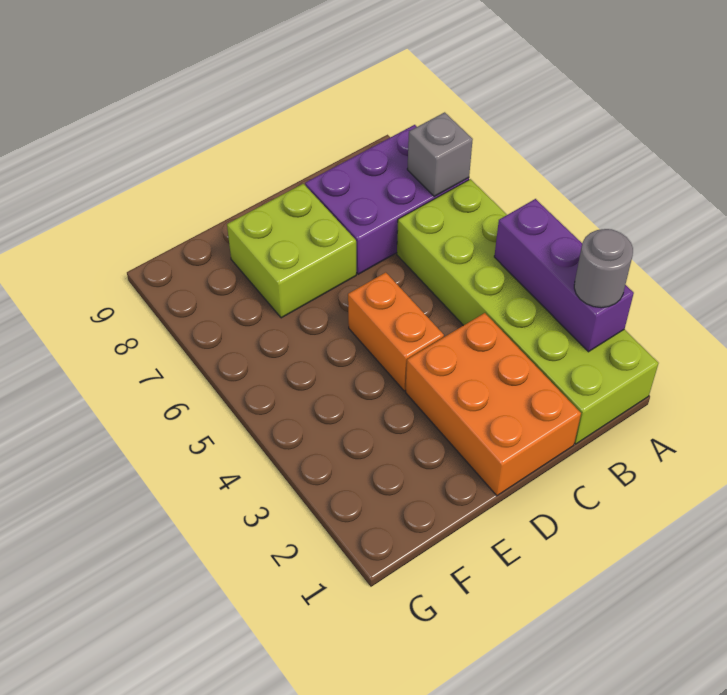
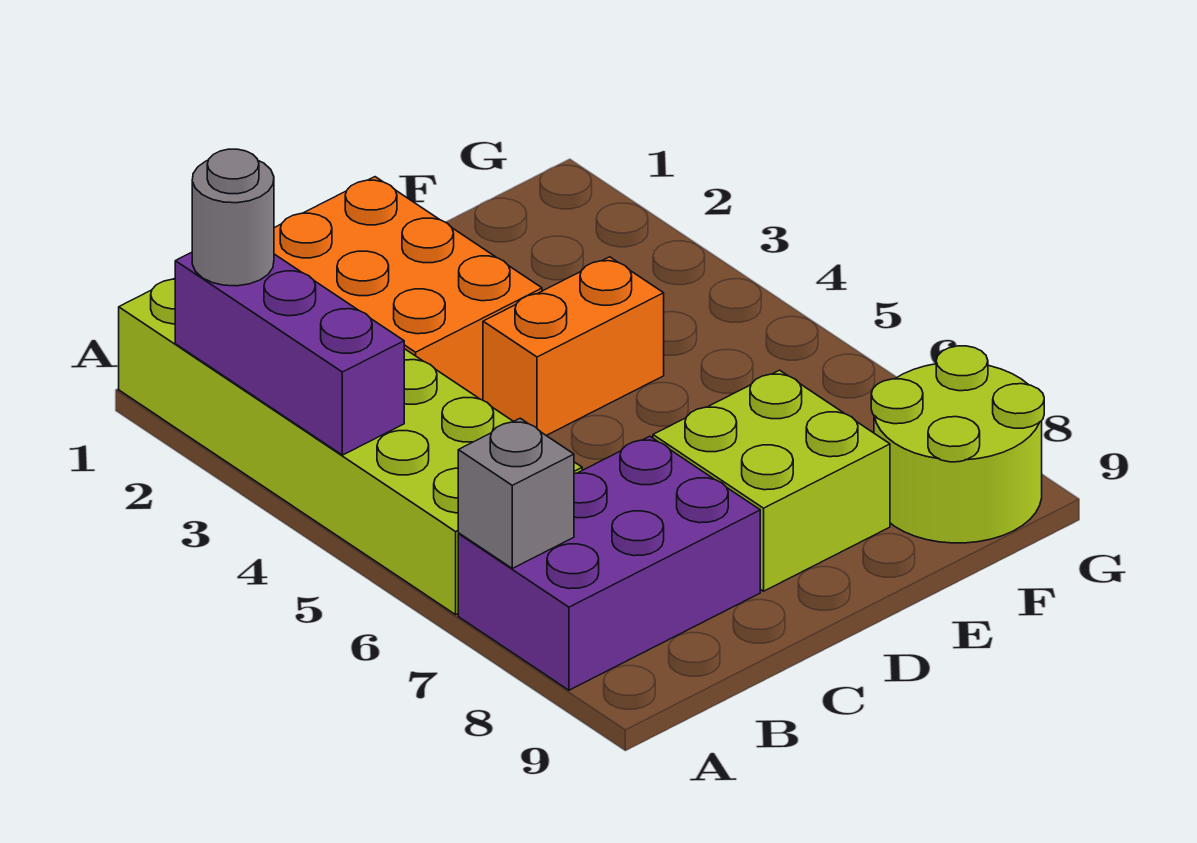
orange 1x2 brick [348,272,444,391] -> orange 1x2 brick turned to [483,257,664,436]
none -> lime 2x2 round brick [871,346,1044,543]

